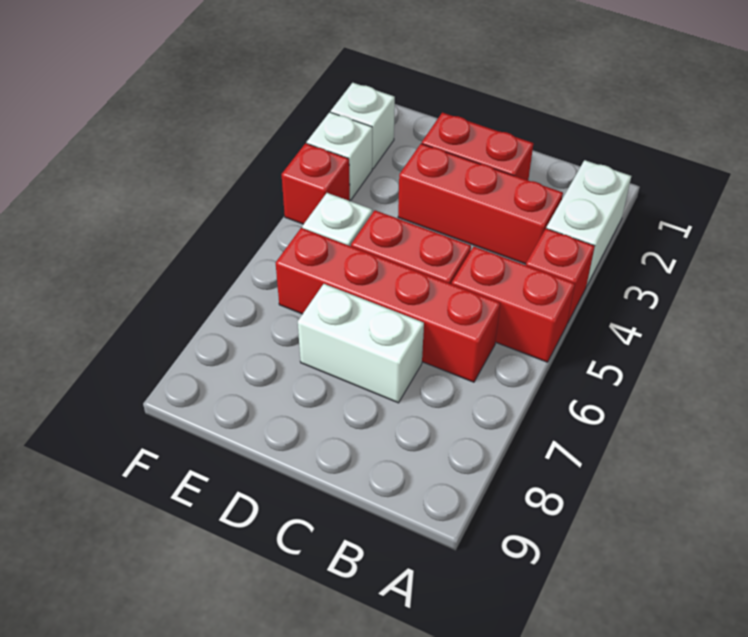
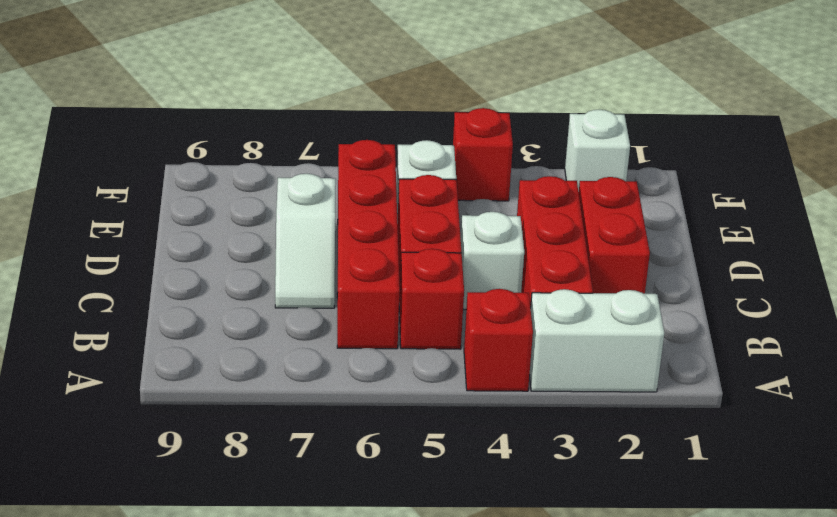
red 1x2 brick [452,247,575,362] -> red 1x1 brick [399,249,464,349]
white 1x2 brick [298,284,424,403] -> white 1x2 slope [275,174,336,308]
white 1x1 brick [307,112,372,200] -> white 1x1 brick moved to [461,212,524,310]

